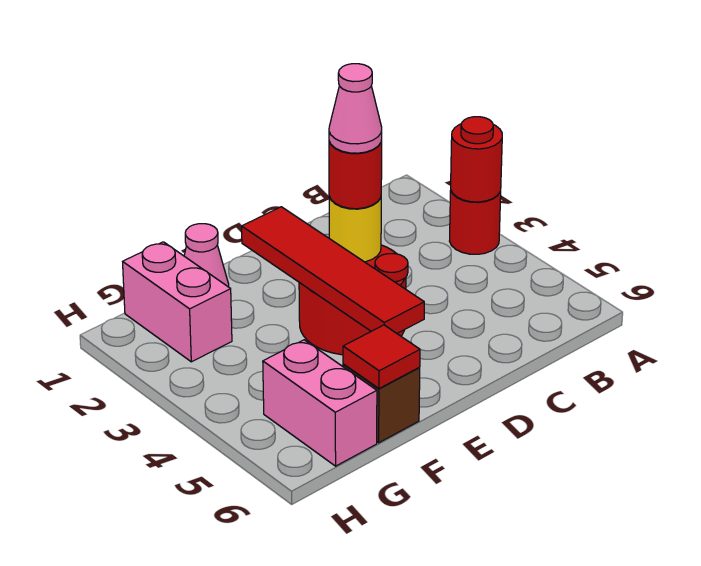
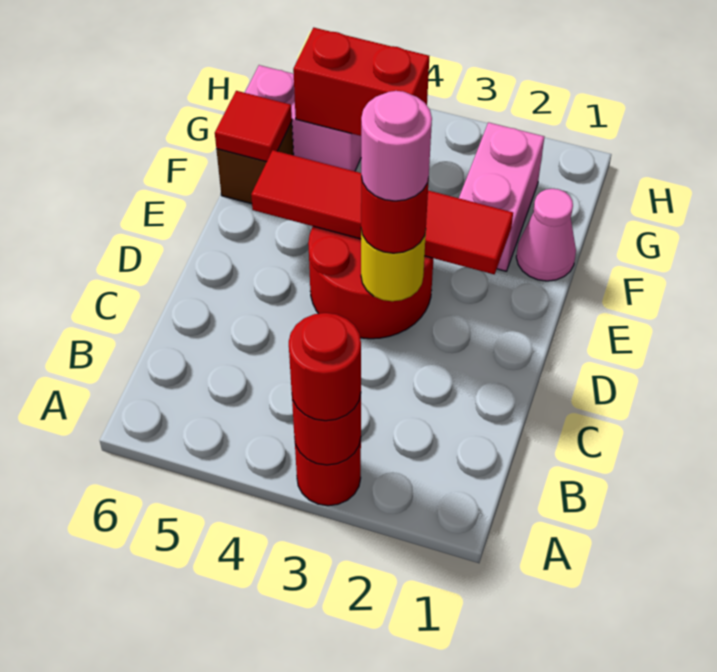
none -> red 1x1 round brick [289,313,361,421]
pink 1x1 cone [329,64,382,153] -> pink 1x1 round brick [361,91,432,201]
pink 1x2 brick [123,242,232,362] -> pink 1x2 brick turned to [459,122,544,271]
none -> red 1x2 brick [293,28,429,136]

